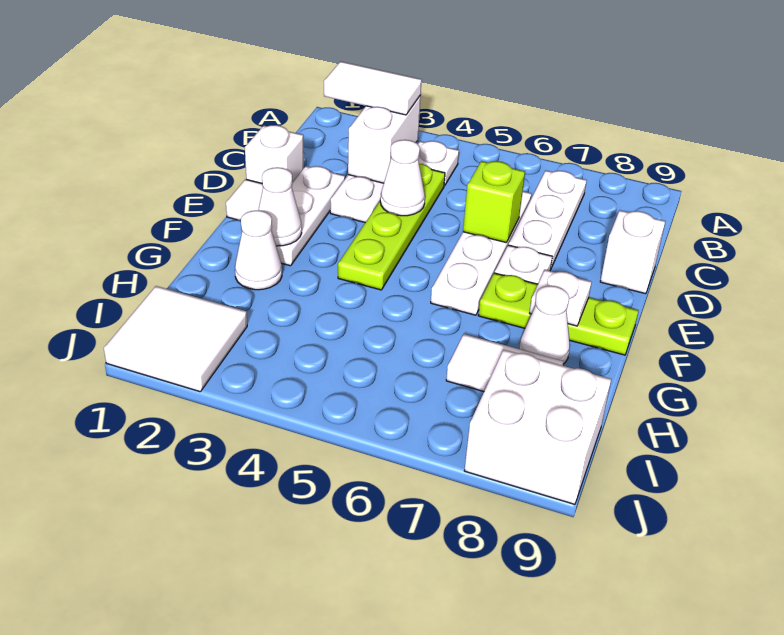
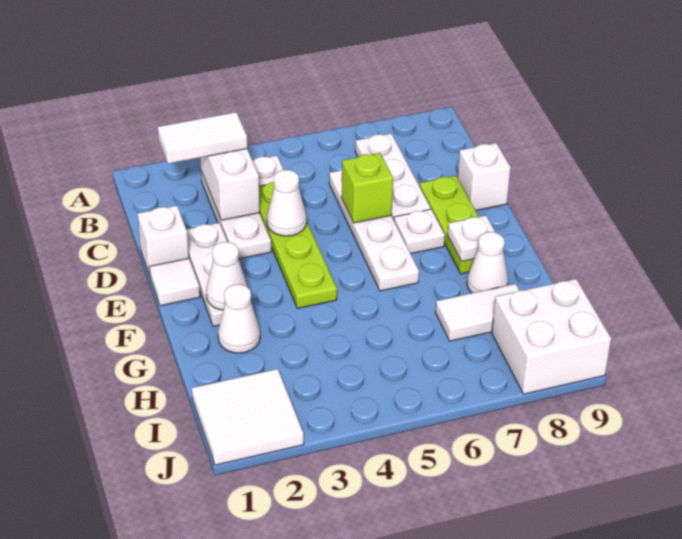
lime 1x3 plate [478,273,639,355] -> lime 1x3 plate turned to [419,176,479,274]

